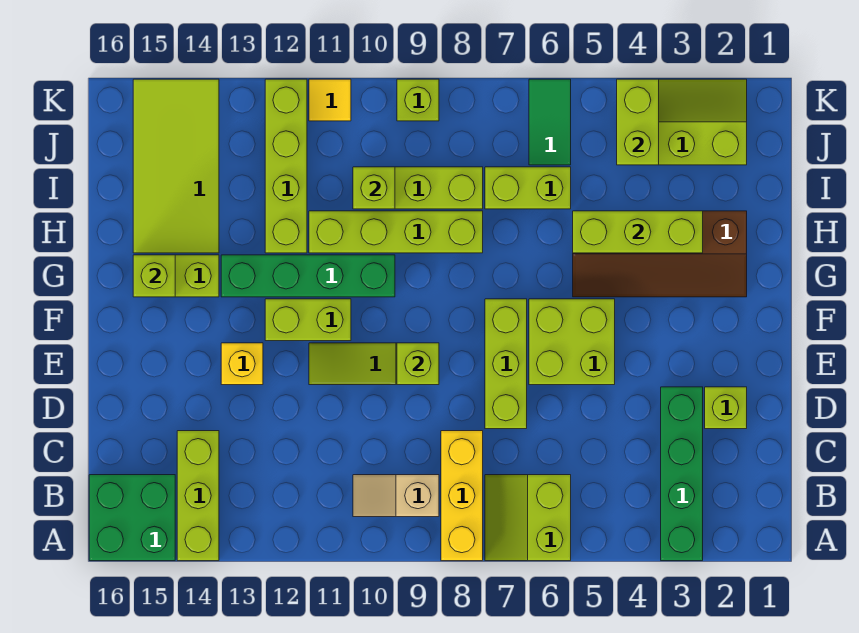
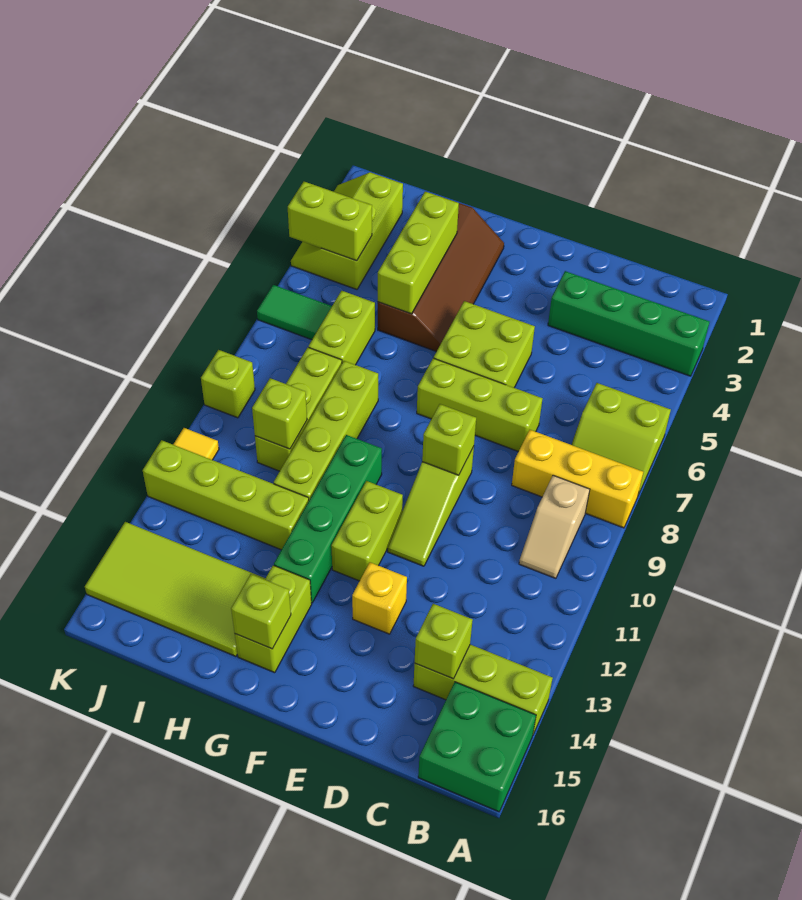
lime 1x1 brick [705,387,747,429] -> lime 1x1 brick moved to [415,604,473,679]

